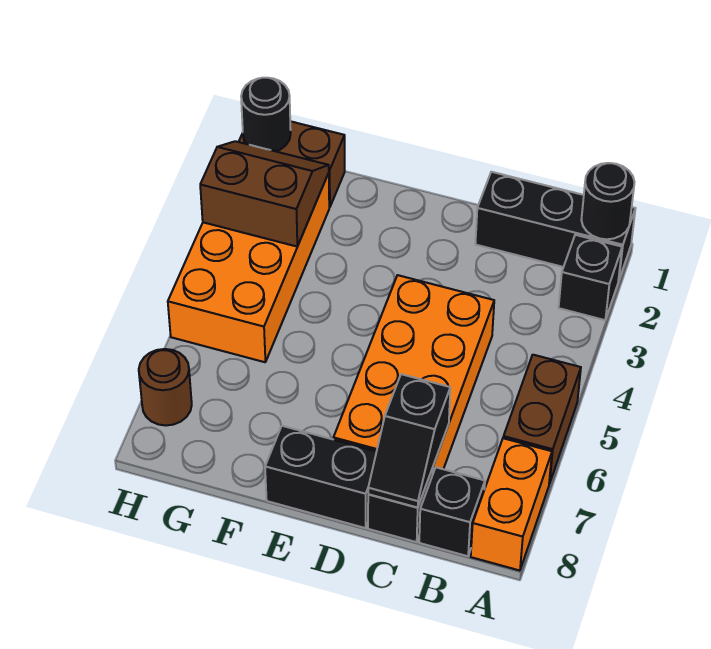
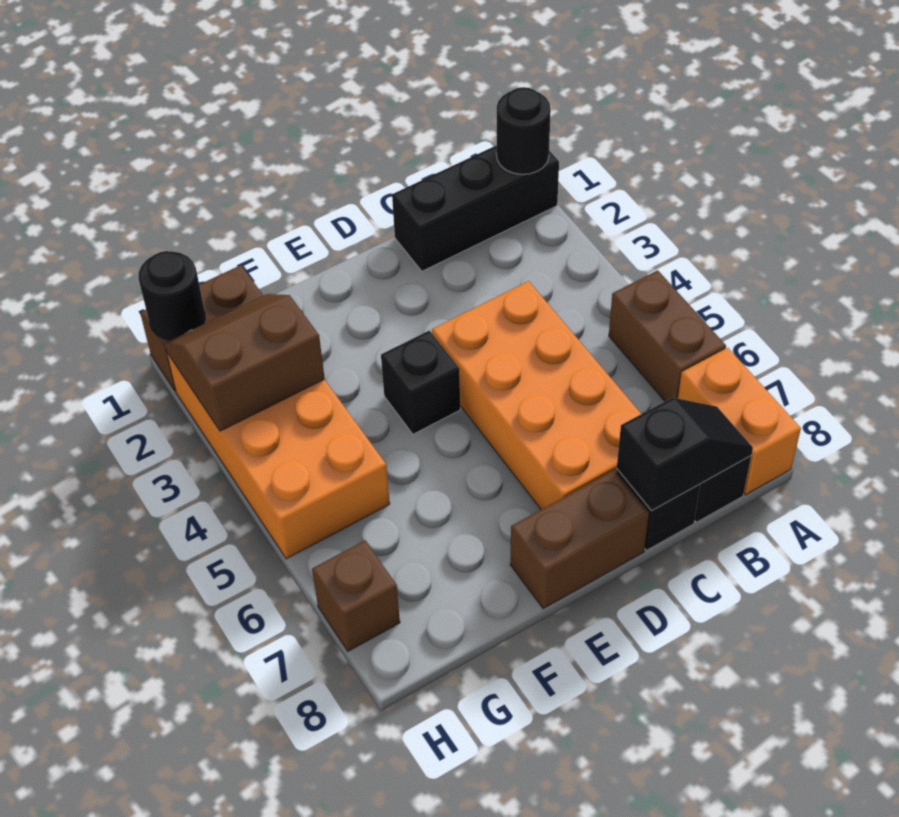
black 1x1 brick [559,235,622,320] -> black 1x1 brick moved to [381,330,460,434]
black 1x2 slope [368,374,450,508] -> black 1x2 slope turned to [617,398,753,510]
black 1x2 brick [265,426,377,528] -> brown 1x2 brick [510,470,649,609]
brown 1x1 round brick [139,349,192,426] -> brown 1x1 brick [312,540,400,651]

